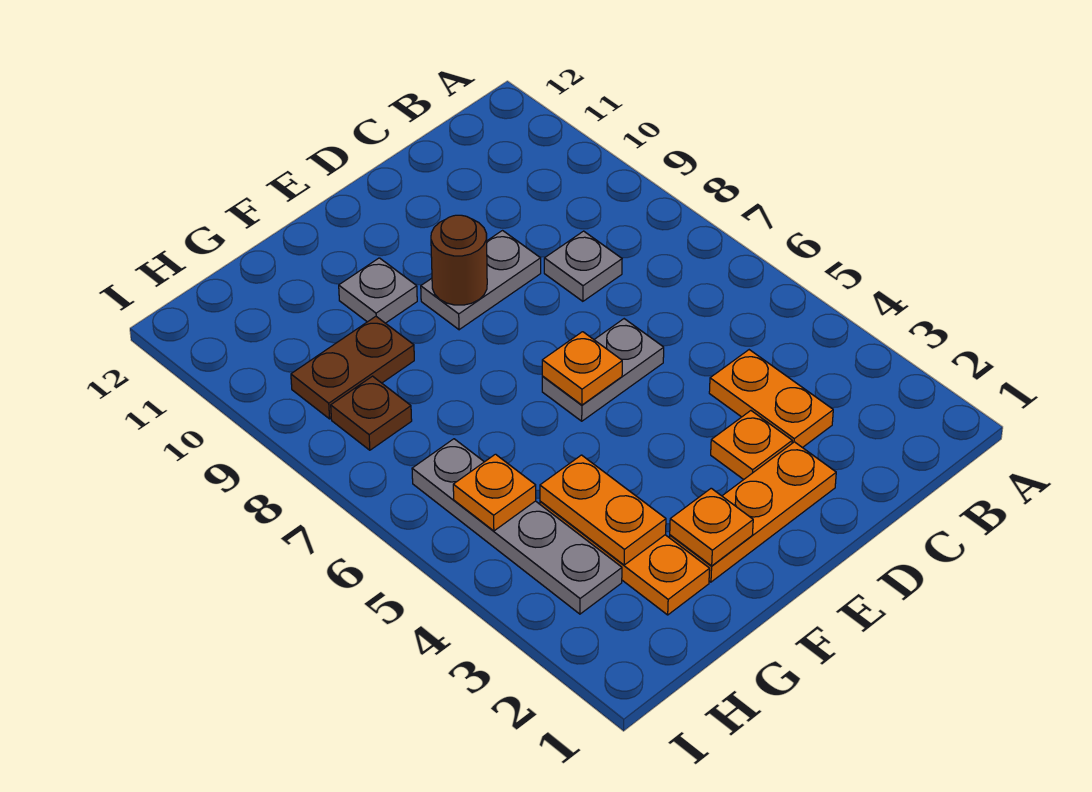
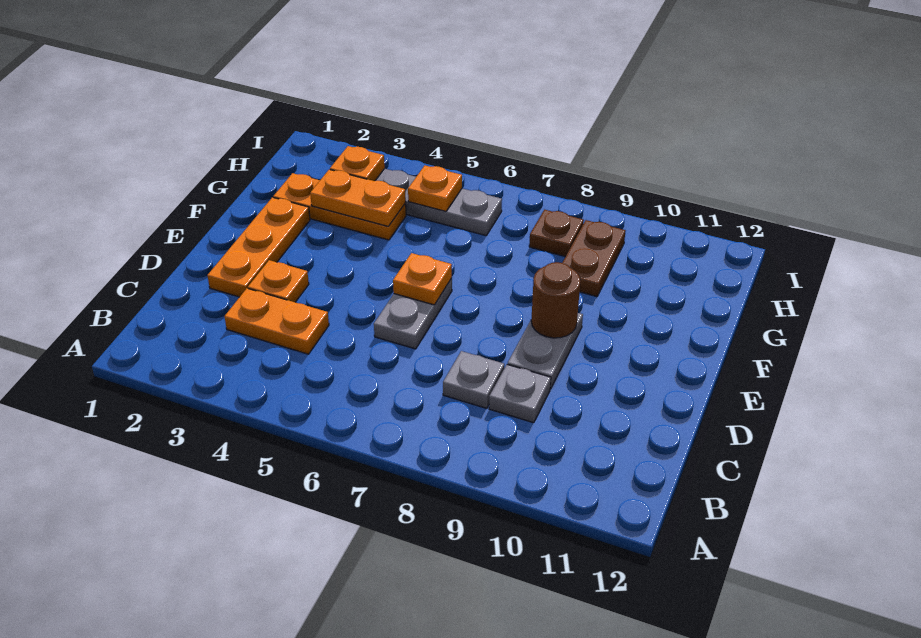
orange 1x1 plate [670,488,753,566] -> orange 1x1 plate moved to [330,146,385,181]
grey 1x1 plate [339,258,417,323] -> grey 1x1 plate moved to [489,364,551,423]

